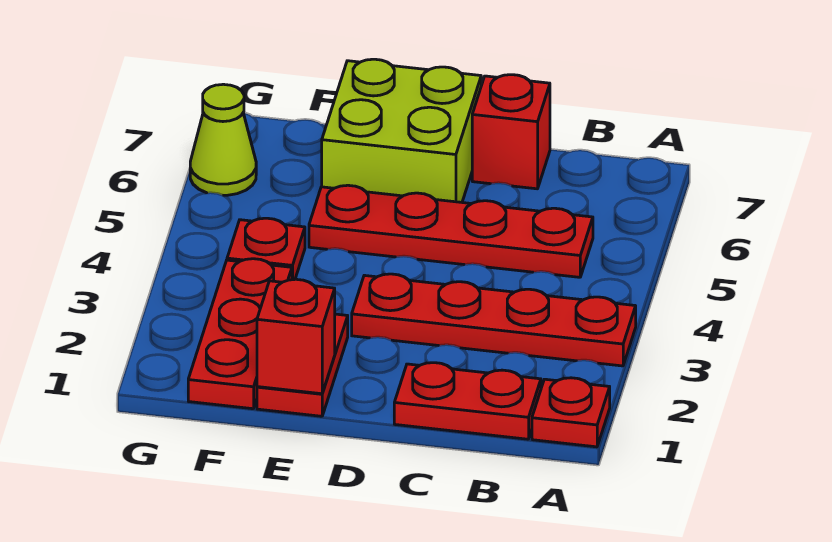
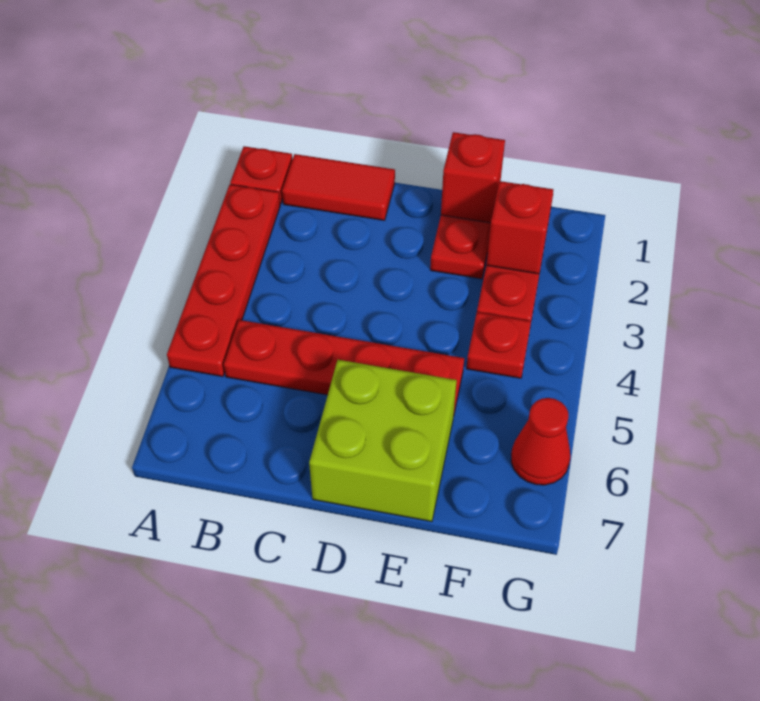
red 1x4 plate [352,274,636,366] -> red 1x4 plate turned to [167,185,280,377]
red 1x2 plate [394,363,541,439] -> red 1x2 tile [282,154,395,220]
red 1x1 brick [472,75,550,189] -> red 1x1 brick moved to [486,181,553,274]
lime 1x1 cone [190,84,256,195] -> red 1x1 cone [511,398,570,485]

